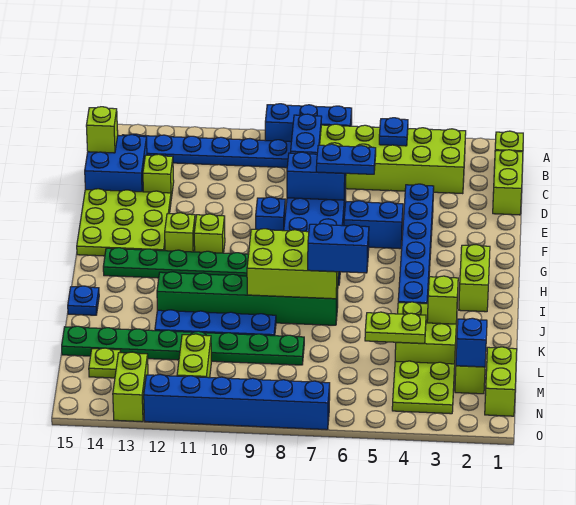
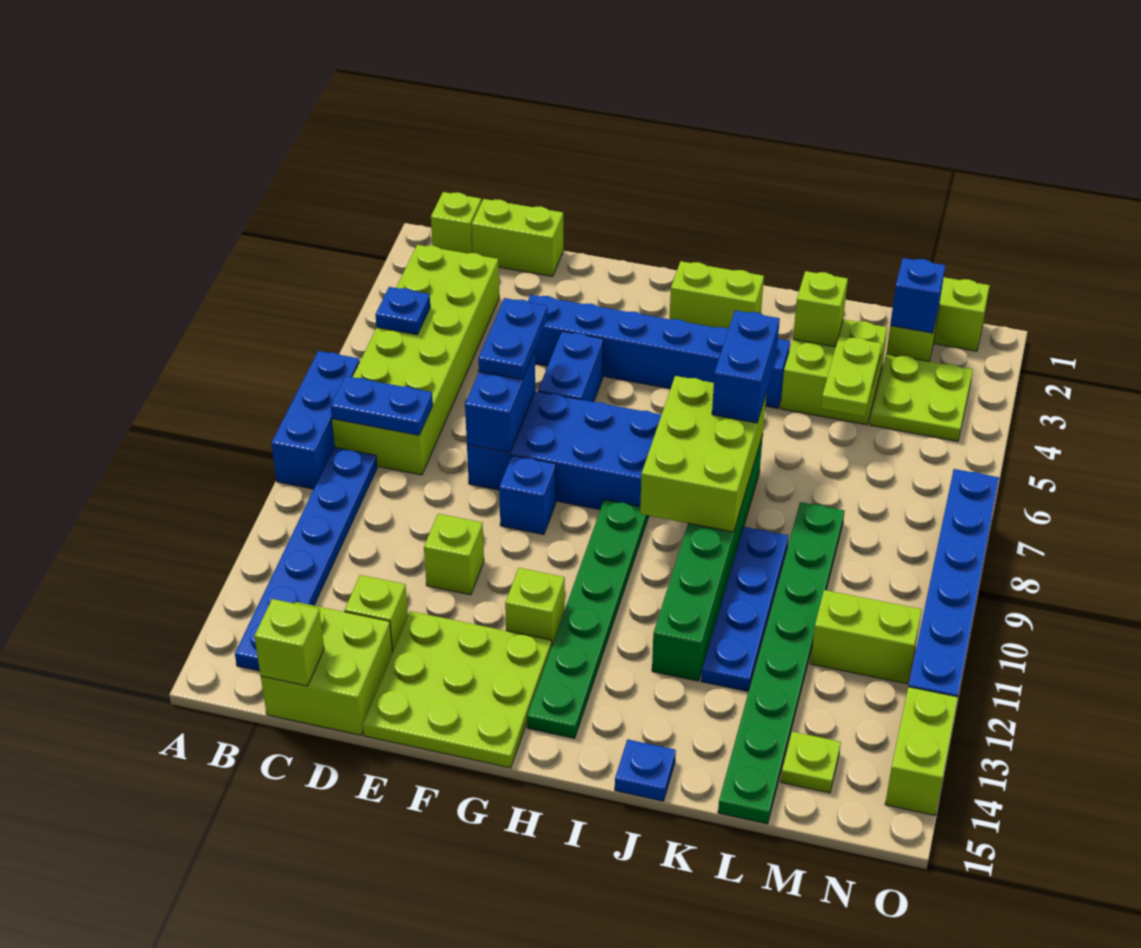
blue 2x2 brick [85,135,147,192] -> lime 2x2 brick [261,602,392,736]
lime 1x1 brick [194,214,225,253] -> lime 1x1 brick moved to [424,514,484,595]
lime 1x2 brick [113,352,148,422] -> lime 1x2 brick turned to [885,687,958,815]

